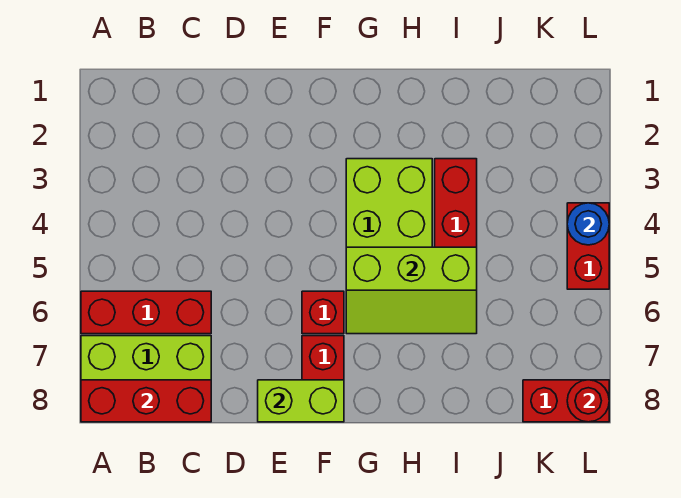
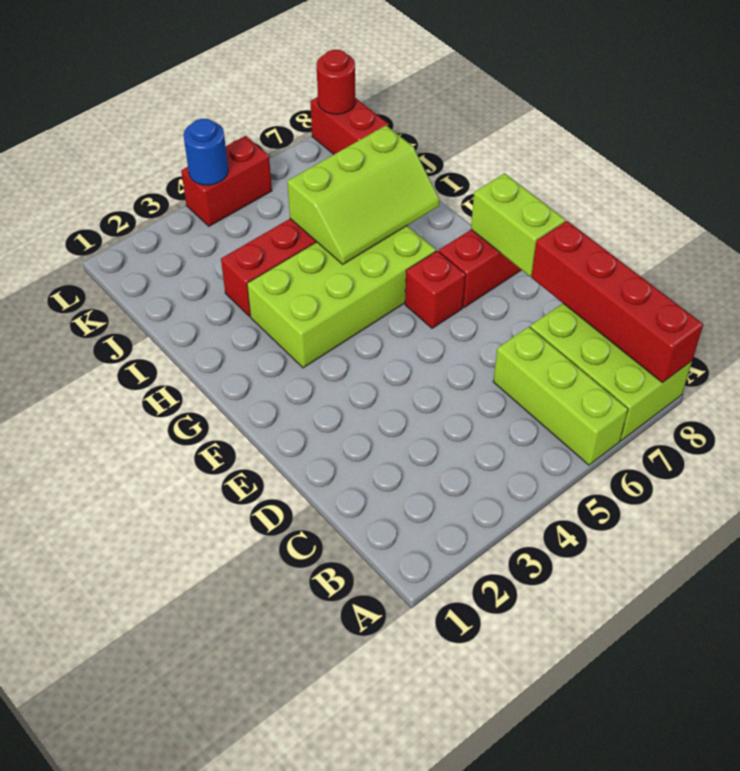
red 1x3 brick [81,291,211,334] -> lime 1x3 brick [493,327,628,465]
red 1x3 brick [81,380,211,422] -> red 1x4 brick [531,221,703,383]
lime 2x3 slope [346,247,477,334] -> lime 2x3 slope turned to [287,126,440,264]

